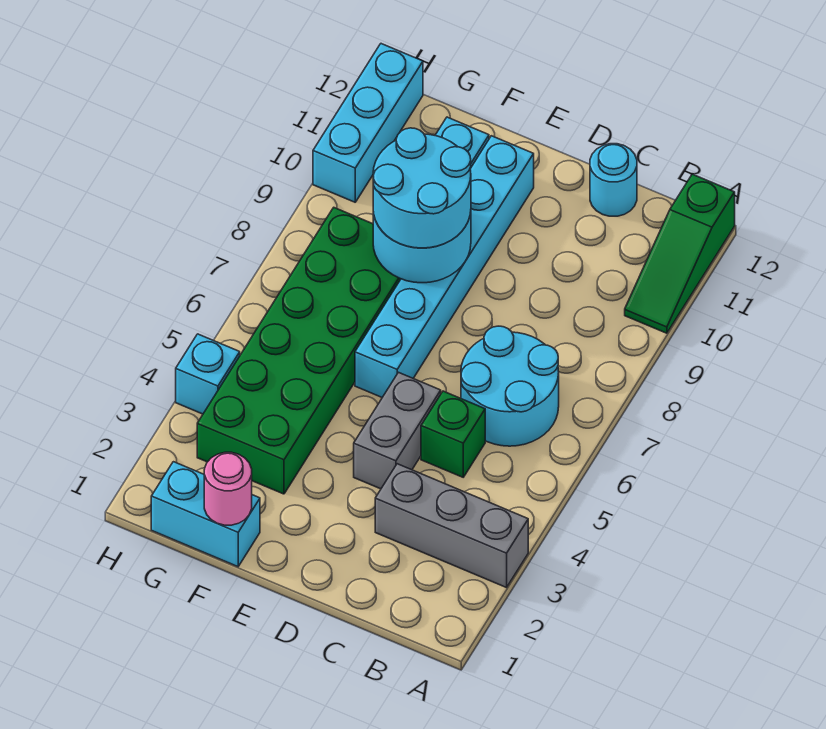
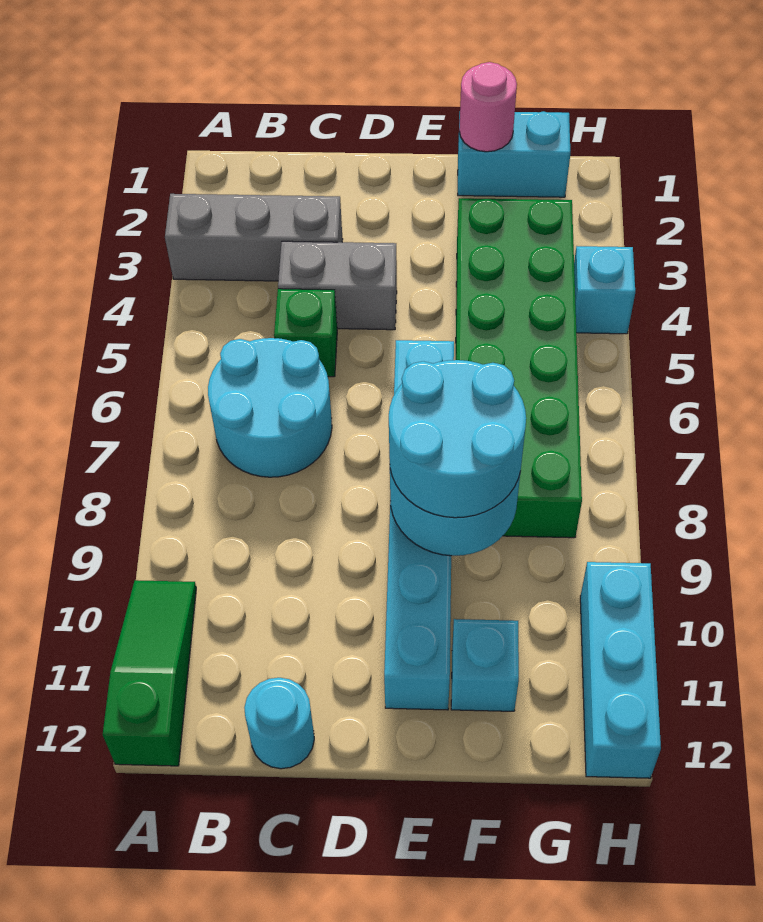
grey 1x2 brick [354,372,441,489] -> grey 1x2 brick turned to [278,241,397,330]

